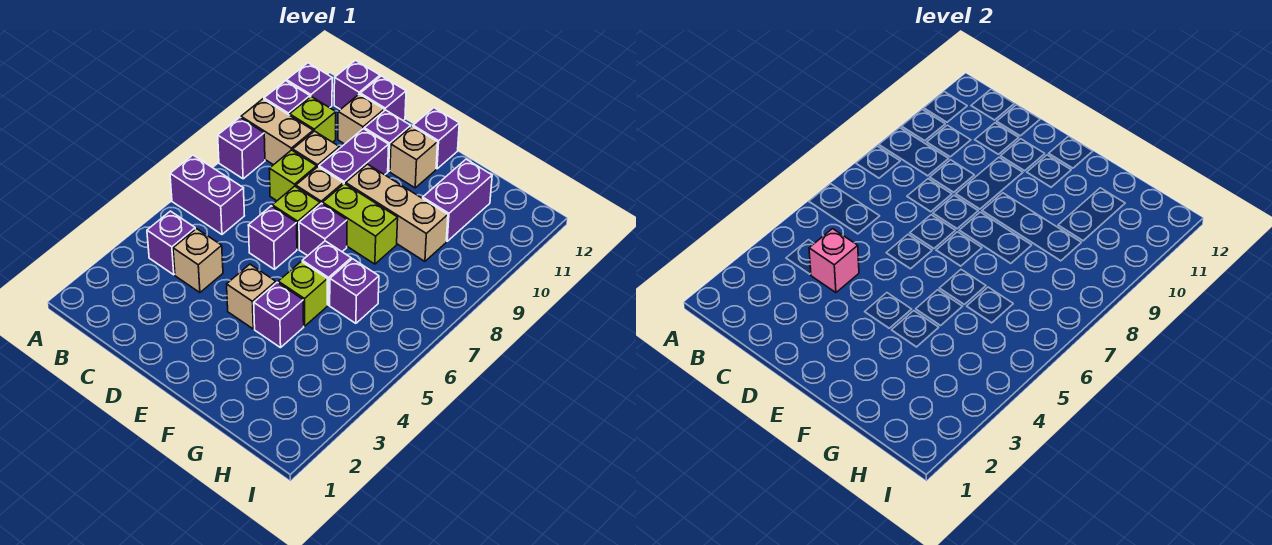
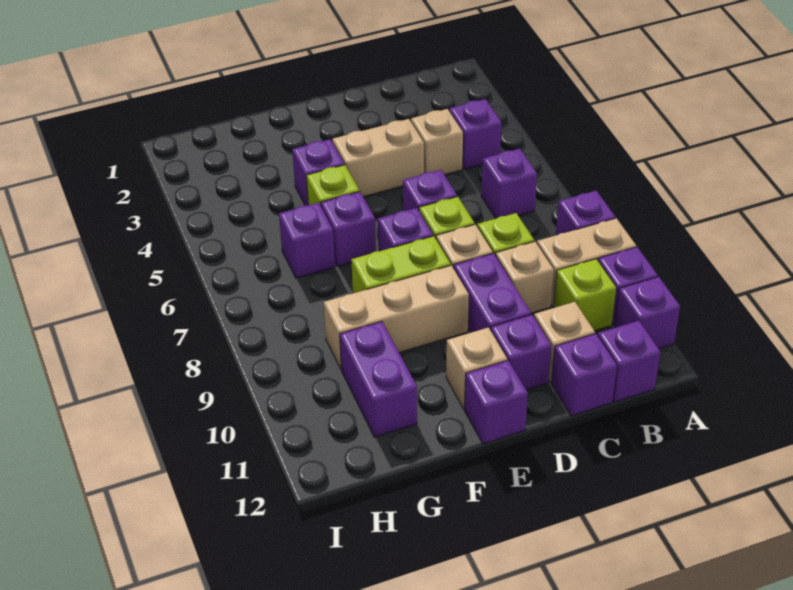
purple 1x2 brick [170,155,244,234] -> purple 1x1 brick [481,149,537,218]
pink 1x1 brick [809,229,859,293] -> none
tan 1x1 brick [227,264,276,329] -> tan 1x2 brick [332,119,424,197]

